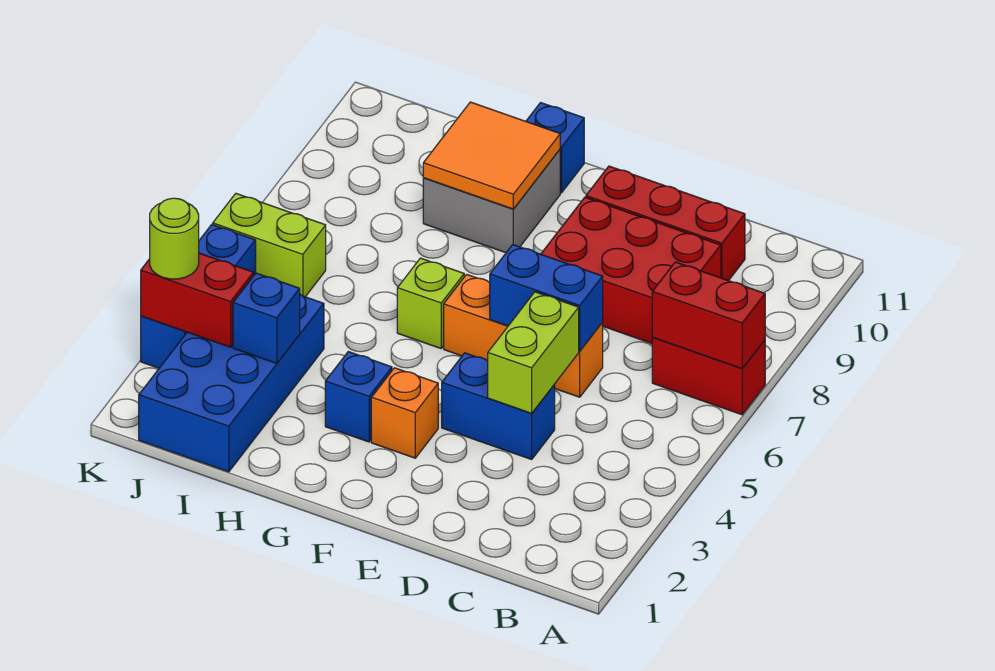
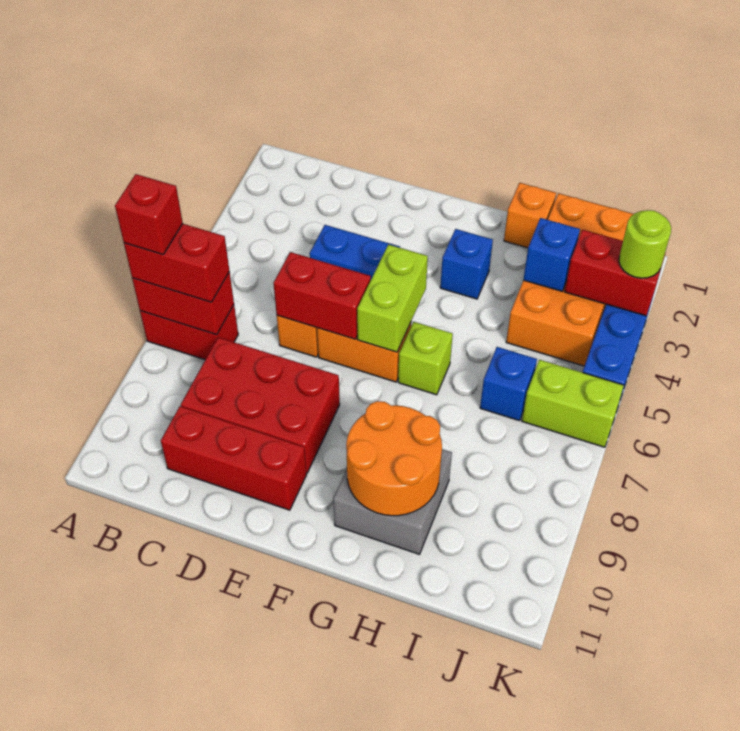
none -> red 1x2 brick [124,224,229,302]
none -> red 1x1 brick [115,174,183,255]
lime 1x2 brick [488,292,579,413] -> lime 1x2 brick moved to [357,245,428,352]
blue 1x2 brick [489,245,603,351] -> red 1x2 brick [274,252,371,339]
orange 1x1 brick [371,368,438,458] -> orange 1x1 brick moved to [504,183,556,248]
orange 2x2 tile [423,102,560,209] -> orange 2x2 round brick [346,401,442,516]
blue 1x1 brick [526,103,584,193] -> blue 1x1 brick moved to [480,347,537,421]
blue 2x4 brick [139,294,324,472] -> orange 2x4 brick [506,193,633,366]

